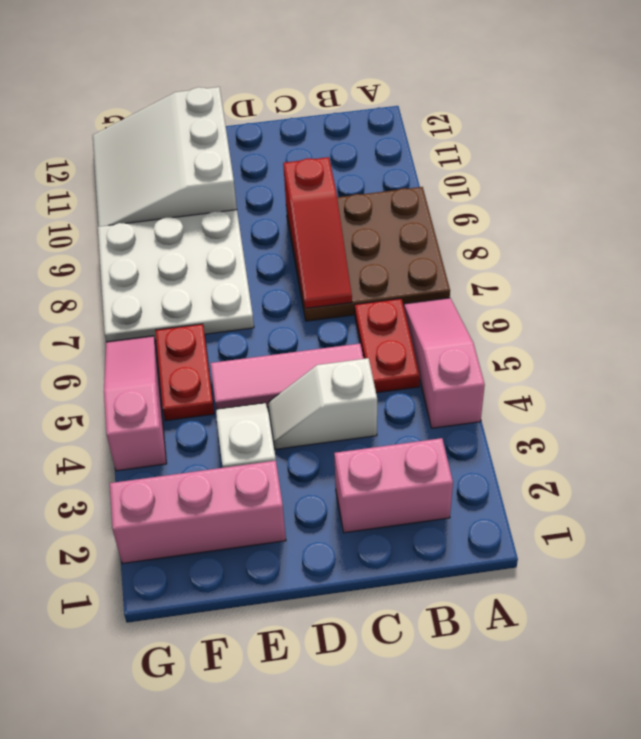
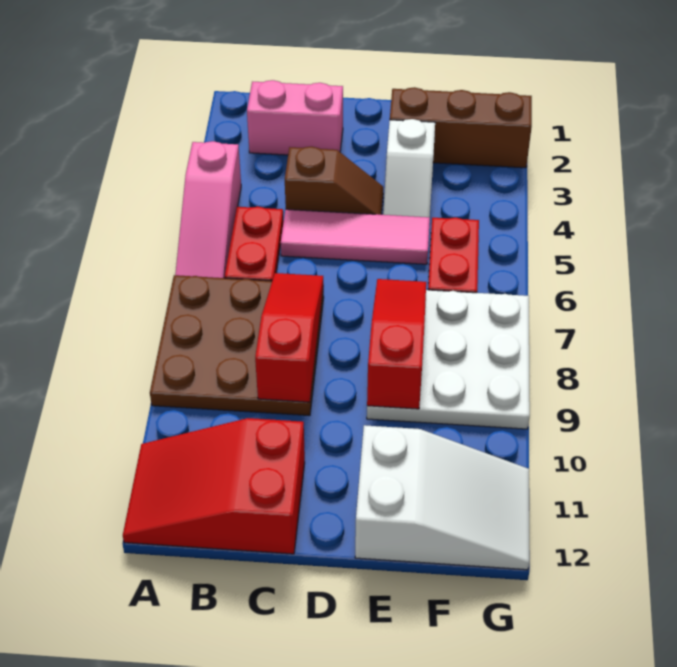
none -> red 2x3 slope [123,418,305,554]
white 1x2 slope [268,358,377,449] -> brown 1x2 slope [285,146,383,215]
pink 1x3 brick [110,461,286,564] -> brown 1x3 brick [390,87,532,168]
none -> red 1x3 slope [367,279,426,409]
white 3x3 slope [93,87,237,227] -> white 2x3 slope [355,425,529,570]
pink 1x3 slope [104,336,167,471] -> none

